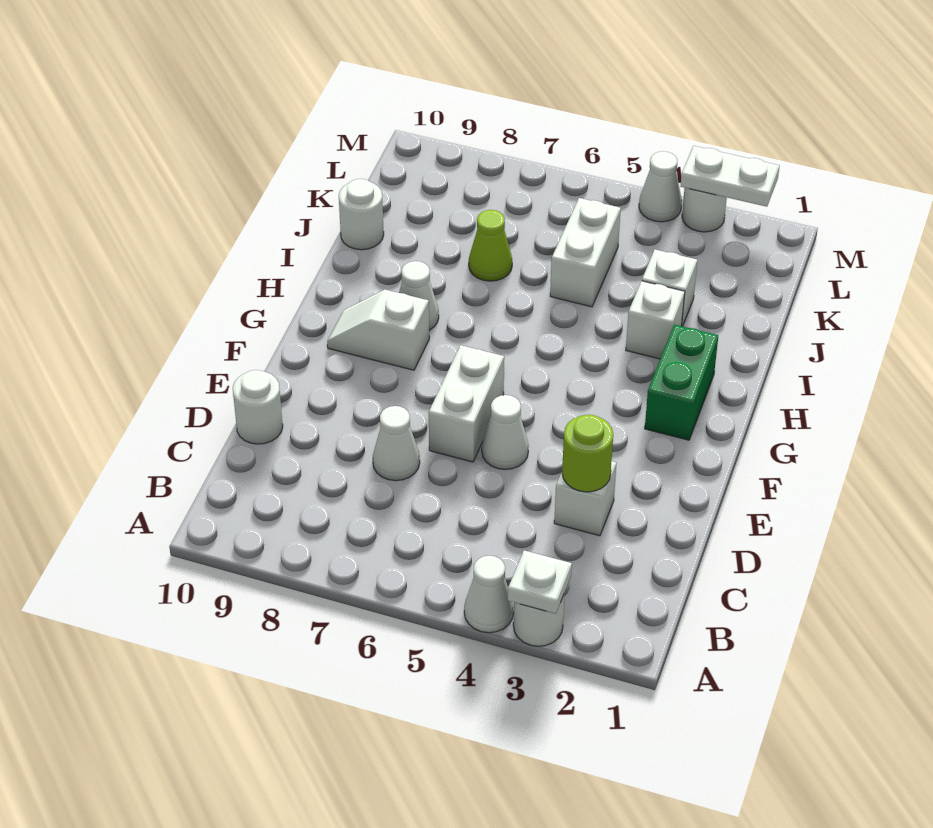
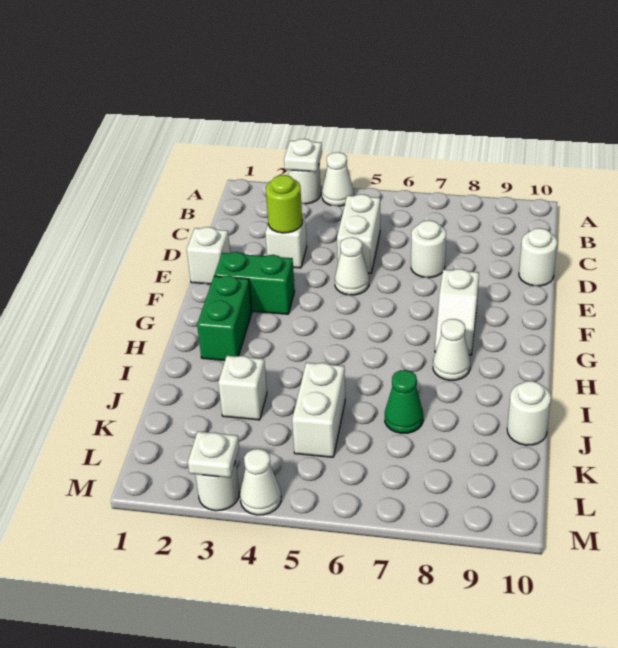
white 1x1 cone [373,406,420,481] -> white 1x1 round brick [411,220,446,278]
white 1x2 brick [429,345,504,462] -> white 1x2 brick moved to [337,194,380,273]
none -> green 1x2 brick [214,252,295,314]
white 1x2 slope [327,290,429,370] -> white 1x2 slope turned to [435,269,479,355]
white 1x1 brick [626,281,685,359] -> white 1x1 brick moved to [187,227,230,284]
lime 1x1 cone [469,210,512,281] -> green 1x1 cone [385,370,423,433]
white 1x2 plate [681,146,779,207] -> white 1x1 plate [188,431,239,478]

